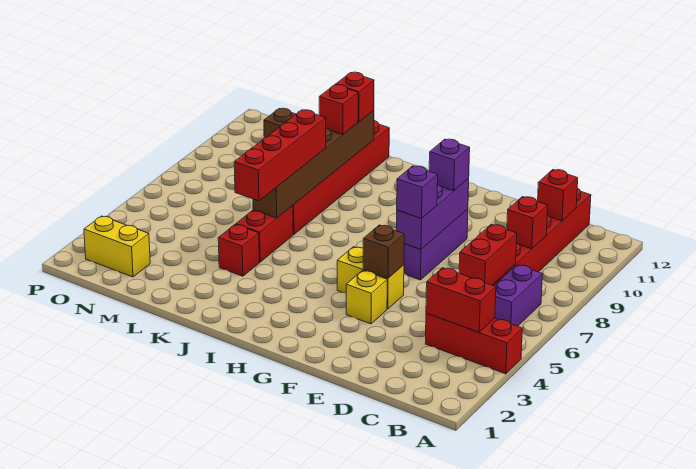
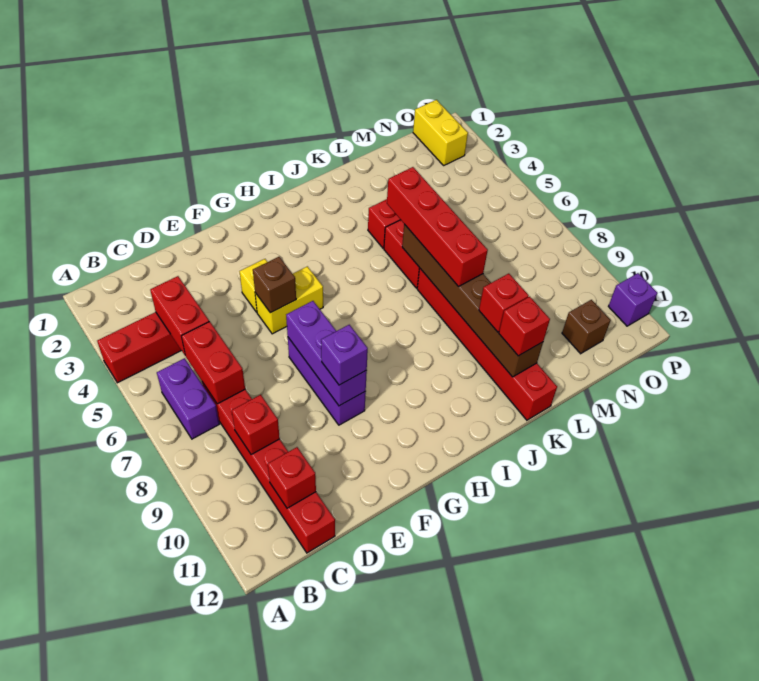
red 1x2 brick [426,268,496,332] -> red 1x2 brick turned to [150,276,209,356]
purple 1x1 brick [397,166,438,219] -> purple 1x1 brick moved to [608,273,657,326]
yellow 1x2 brick [84,216,150,277] -> yellow 1x2 brick turned to [413,100,468,165]

